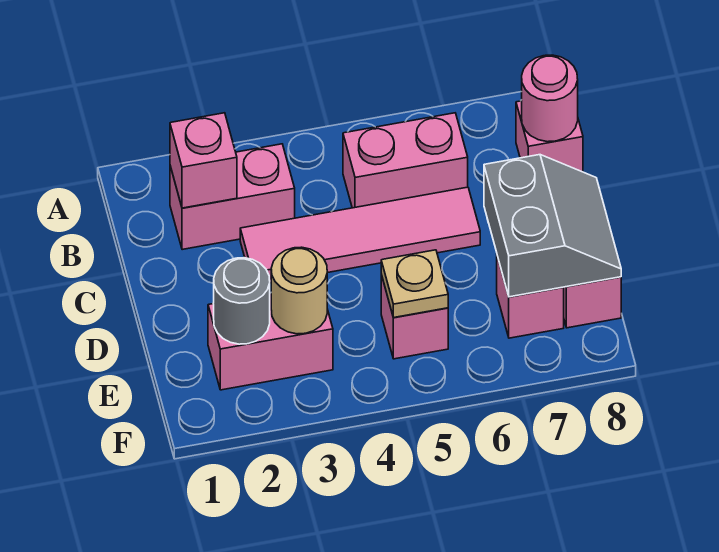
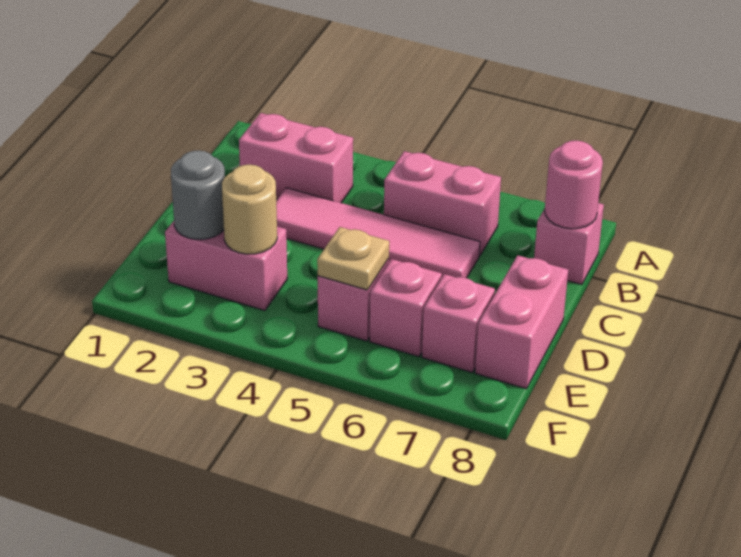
pink 1x1 brick [170,113,237,208] -> pink 1x1 brick moved to [370,259,442,357]
grey 2x2 slope [484,155,621,297] -> none

